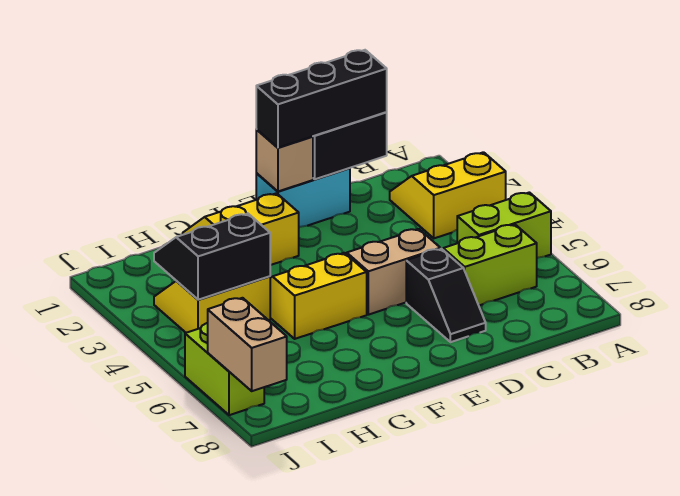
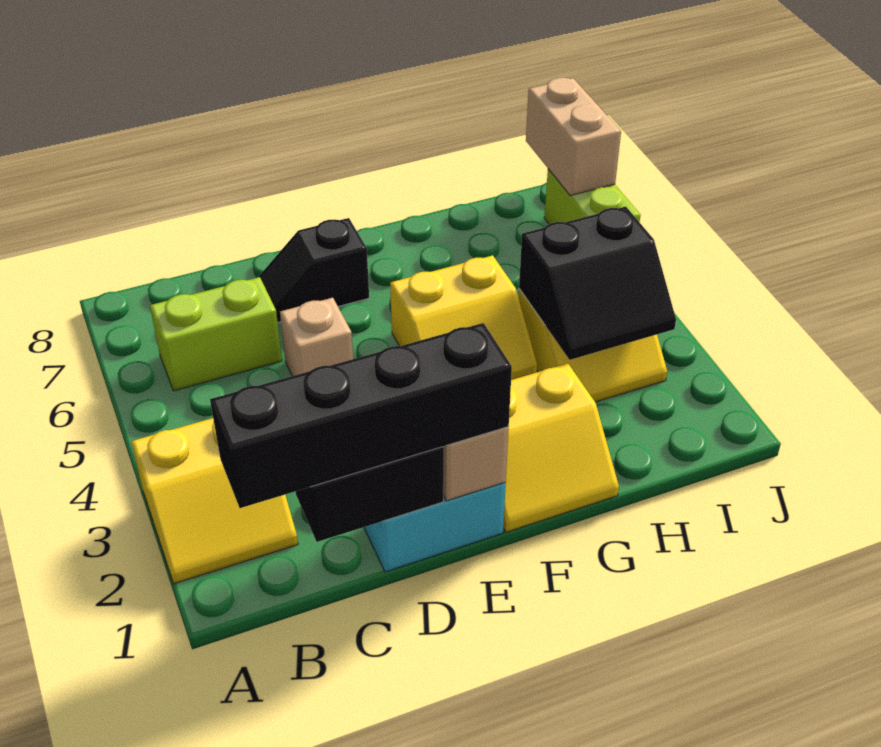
lime 1x2 brick [457,192,551,258] -> none
black 1x3 brick [256,50,387,148] -> black 1x4 brick [210,323,512,508]
tan 1x2 brick [347,229,440,315] -> tan 1x1 brick [280,298,353,376]
black 1x2 slope [406,249,486,342] -> black 1x2 slope turned to [259,218,369,322]

